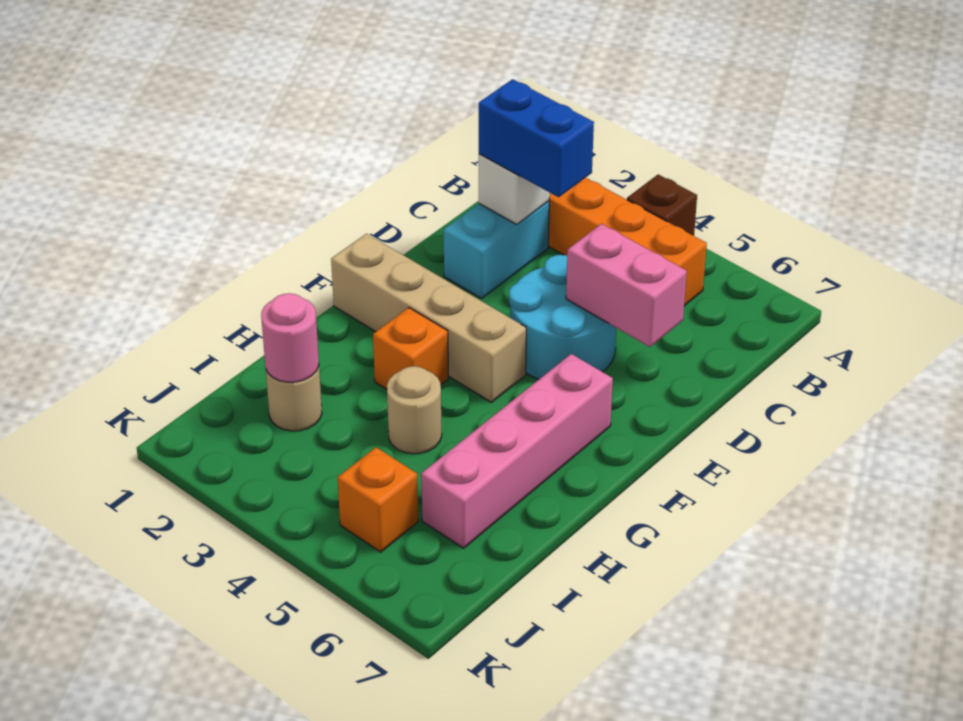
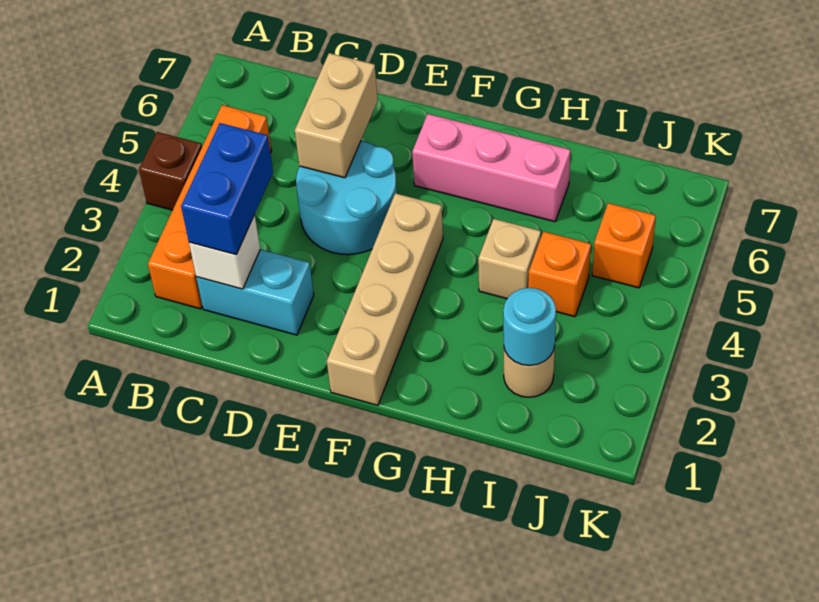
pink 1x2 brick [566,224,687,347] -> tan 1x2 brick [295,53,378,178]
pink 1x4 brick [421,354,613,548] -> pink 1x3 brick [412,114,570,222]
orange 1x1 brick [373,308,448,389] -> orange 1x1 brick moved to [528,232,591,317]
tan 1x1 round brick [387,366,442,454] -> tan 1x1 brick [478,219,541,299]
pink 1x1 round brick [261,293,319,382] -> cyan 1x1 round brick [503,288,556,366]

